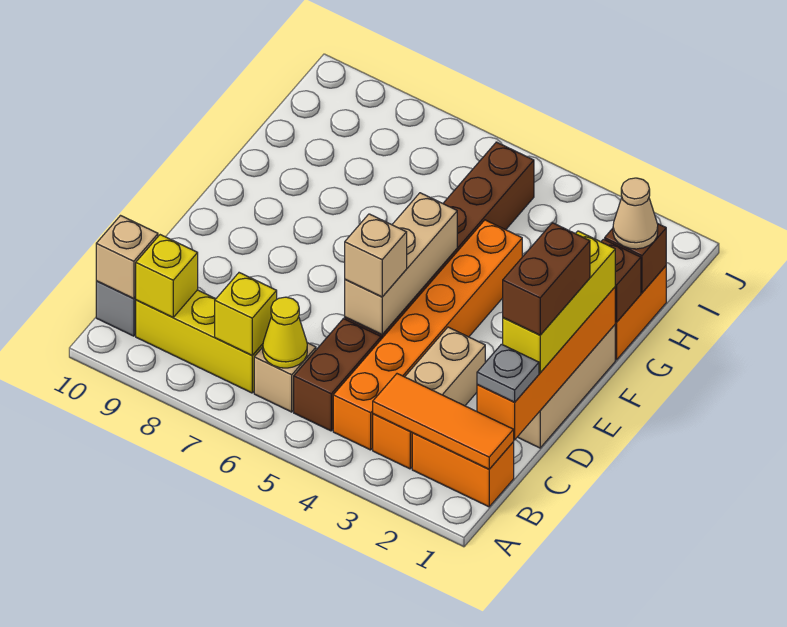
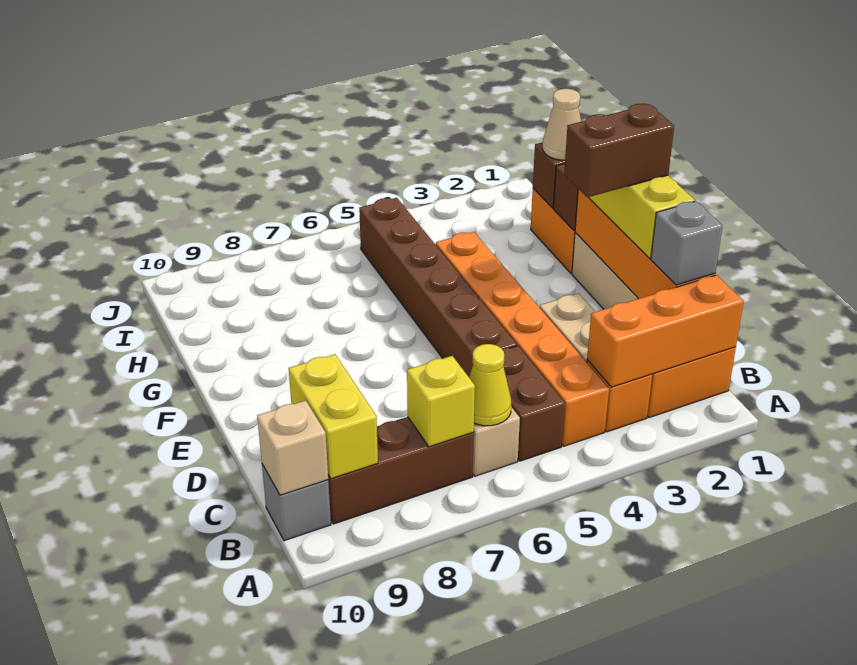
orange 1x3 tile [373,374,514,469] -> orange 1x3 brick [587,275,744,387]
yellow 1x3 brick [136,290,263,393] -> brown 1x3 brick [328,417,474,524]
yellow 1x1 brick [136,235,198,317] -> yellow 1x2 brick [289,354,378,479]
grey 1x1 plate [477,344,539,402] -> grey 1x1 brick [651,201,723,285]
brown 1x2 brick [503,223,590,335] -> brown 1x2 brick turned to [564,104,674,197]
tan 1x3 brick [345,193,457,335] -> none
tan 1x1 brick [345,214,407,297] -> none

